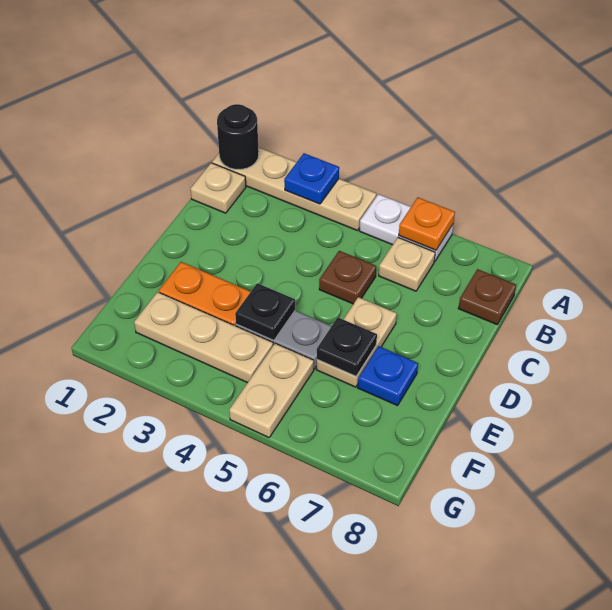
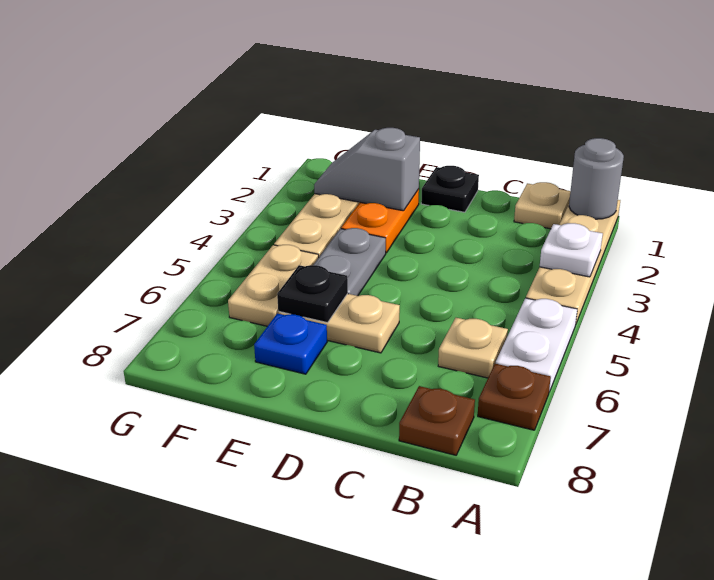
black 1x1 round brick [217,104,259,169] -> grey 1x1 round brick [569,138,624,219]
blue 1x1 plate [284,153,339,204] -> white 1x1 plate [540,223,603,277]
orange 1x1 plate [399,198,455,250] -> none
brown 1x1 plate [319,251,376,304] -> brown 1x1 plate moved to [478,364,551,430]
none -> grey 1x2 slope [314,128,420,211]
black 1x1 plate [235,283,295,341] -> black 1x1 plate moved to [421,166,479,212]
tan 1x2 plate [229,344,314,437] -> tan 1x2 plate turned to [228,245,319,326]

